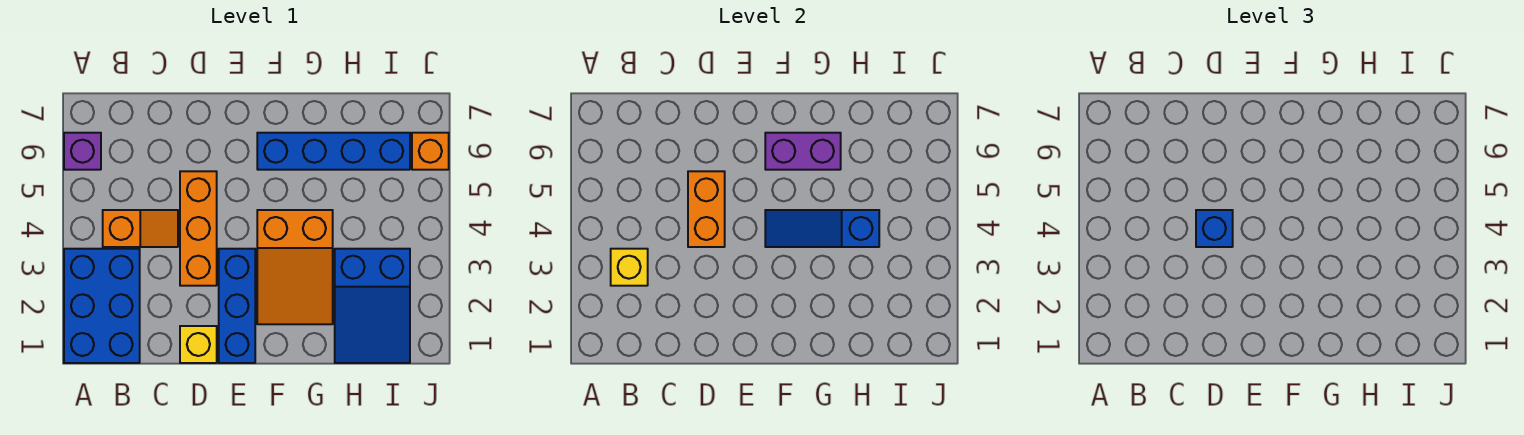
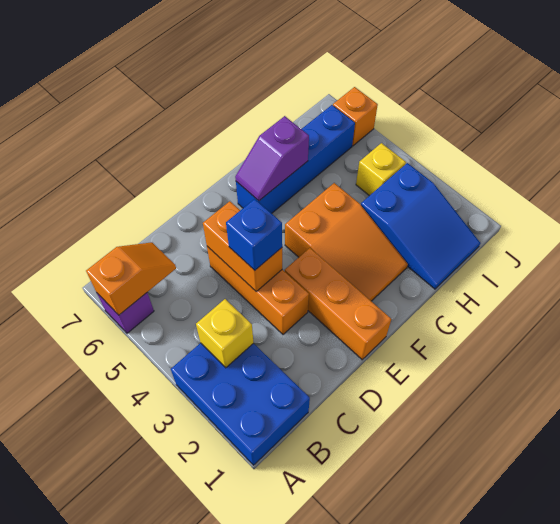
orange 1x2 slope [103,210,178,247] -> orange 1x2 slope moved to [86,242,176,315]
yellow 1x1 brick [180,326,217,363] -> yellow 1x1 brick moved to [356,143,406,196]
blue 1x3 brick [219,249,255,363] -> orange 1x3 brick [285,248,391,360]
blue 1x3 slope [765,210,879,247] -> none
purple 1x2 brick [765,133,841,170] -> purple 1x2 slope [235,116,309,201]

